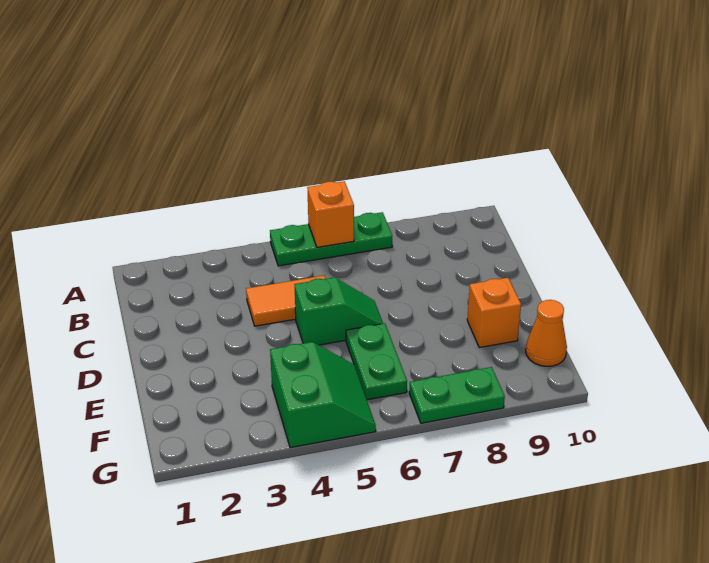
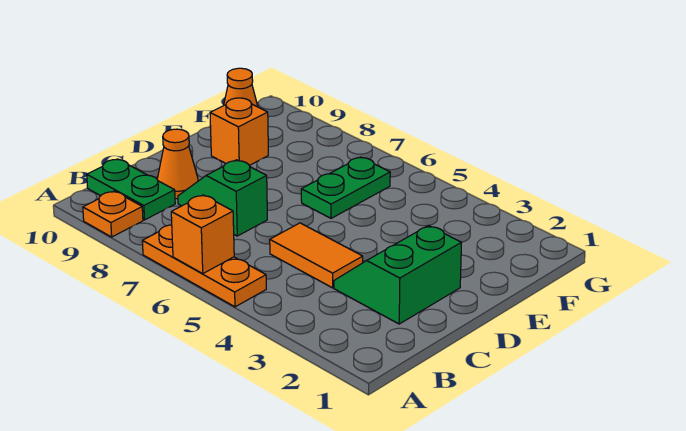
green 1x3 plate [270,212,392,266] -> orange 1x3 plate [142,225,266,307]
none -> orange 1x1 plate [83,191,143,237]
none -> orange 1x1 cone [157,129,198,199]
green 1x2 slope [294,277,383,345] -> green 1x2 slope moved to [178,160,267,236]
green 2x2 slope [270,342,376,448] -> green 2x2 slope moved to [334,225,461,324]
green 1x2 plate [409,367,505,423] -> green 1x2 plate moved to [87,159,175,220]

